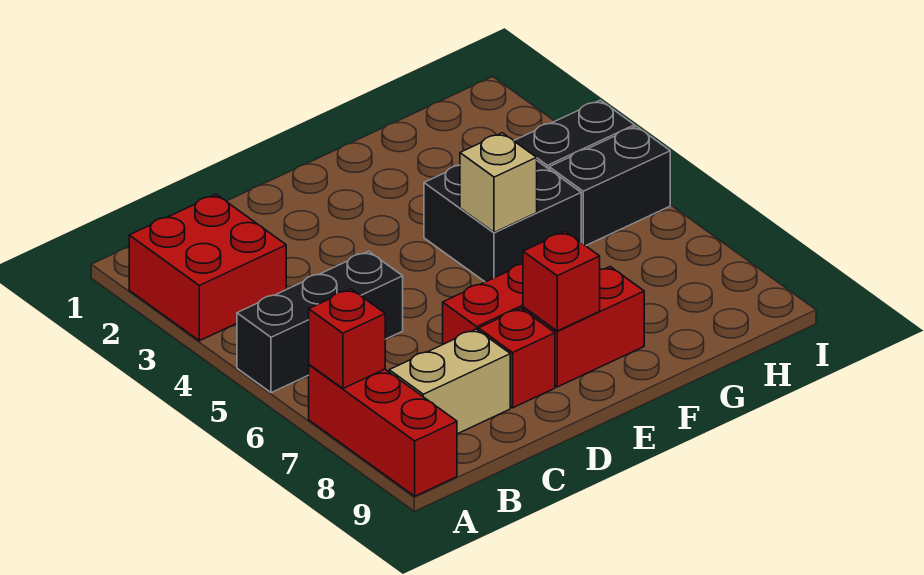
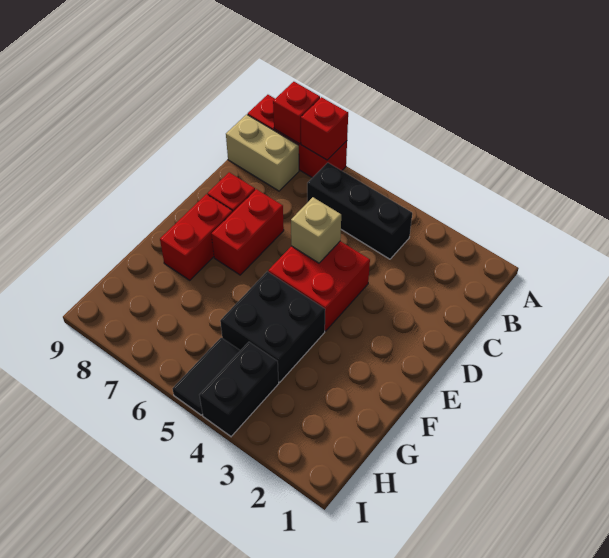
red 2x2 brick [129,194,286,341] -> red 2x2 brick moved to [268,241,370,331]
black 1x3 brick [237,251,403,393] -> black 1x3 brick turned to [307,163,412,259]
tan 1x2 brick [389,329,510,434] -> tan 1x2 brick turned to [226,114,299,191]
red 1x1 brick [523,232,600,331] -> red 1x1 brick moved to [273,82,320,144]
tan 1x1 brick [460,133,537,232] -> tan 1x1 brick moved to [291,197,341,263]
black 1x2 brick [549,126,670,246] -> black 1x2 tile [173,338,240,415]

